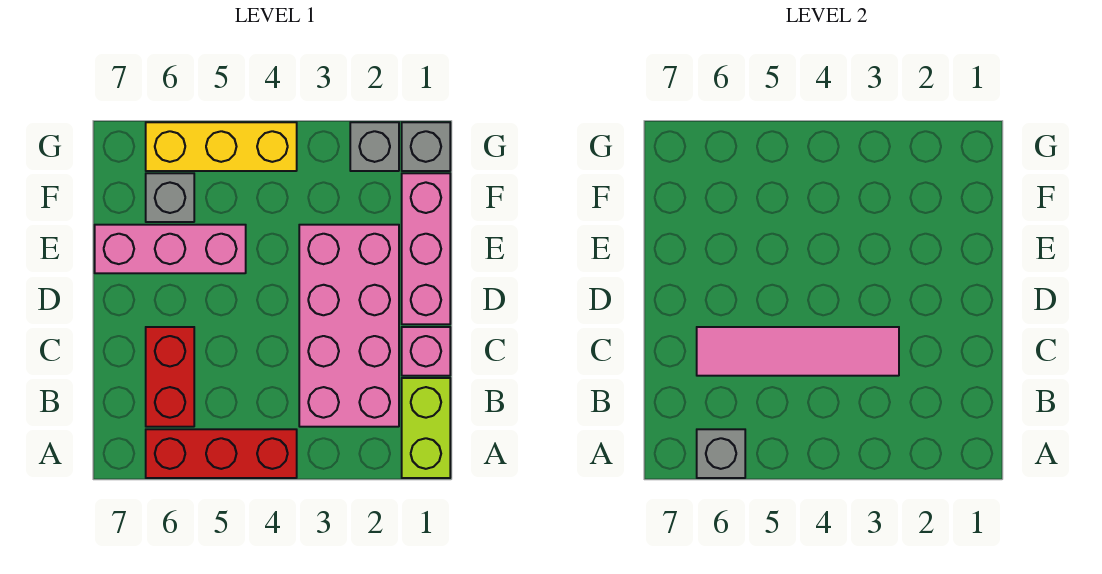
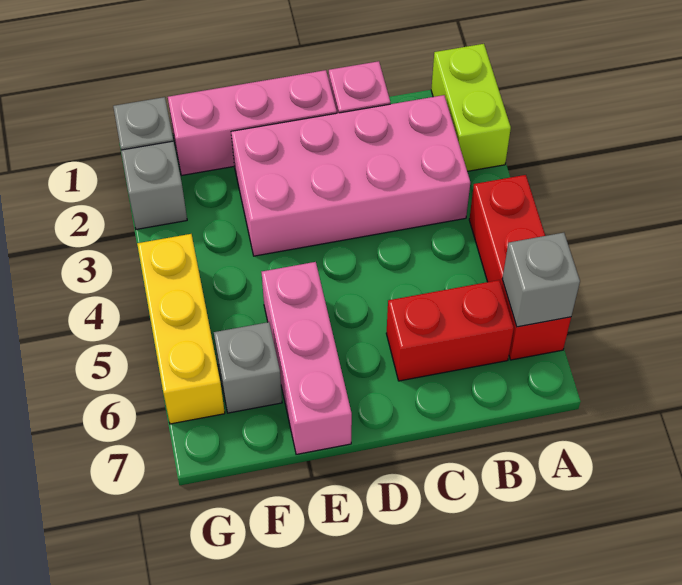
lime 1x2 brick [402,378,450,478] -> lime 1x2 brick turned to [431,44,511,171]
pink 1x4 tile [697,327,899,376] -> none

